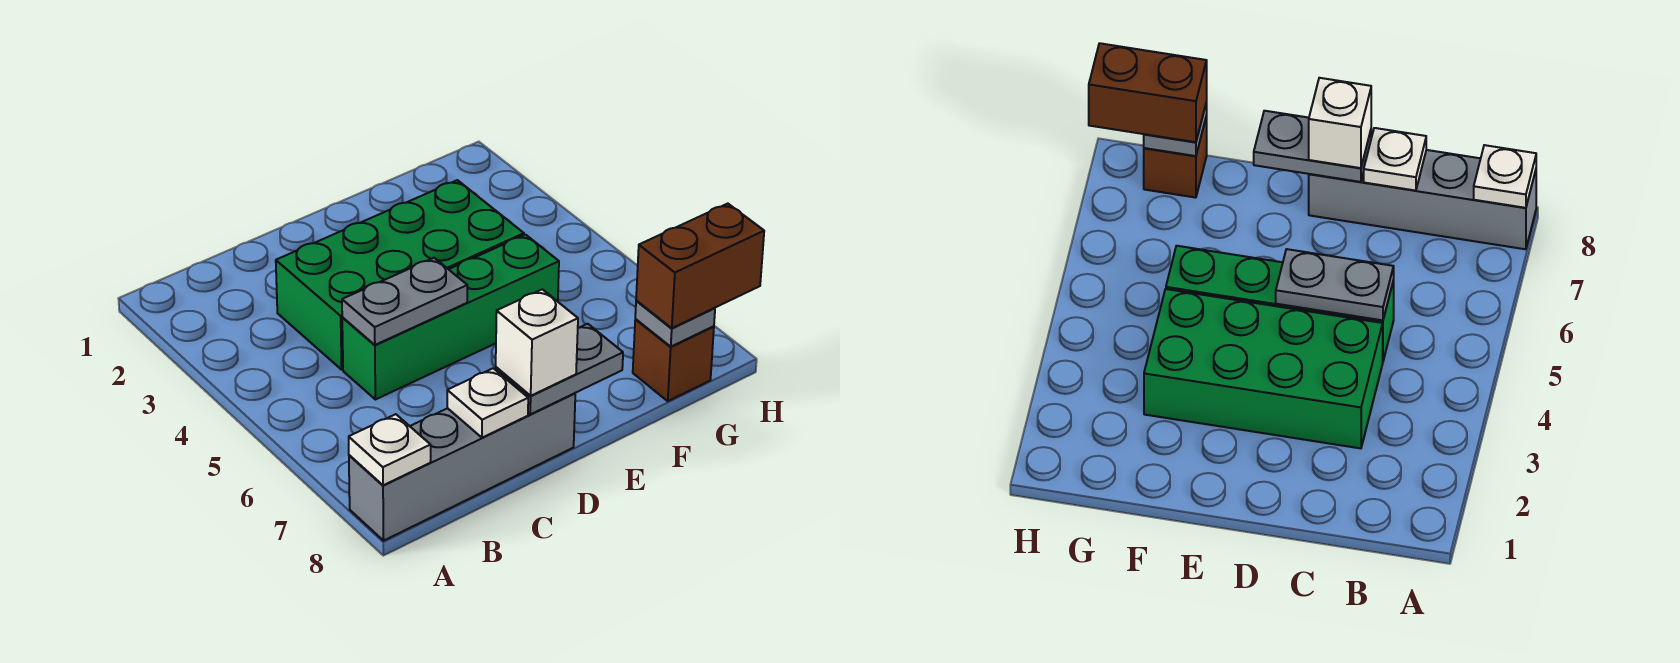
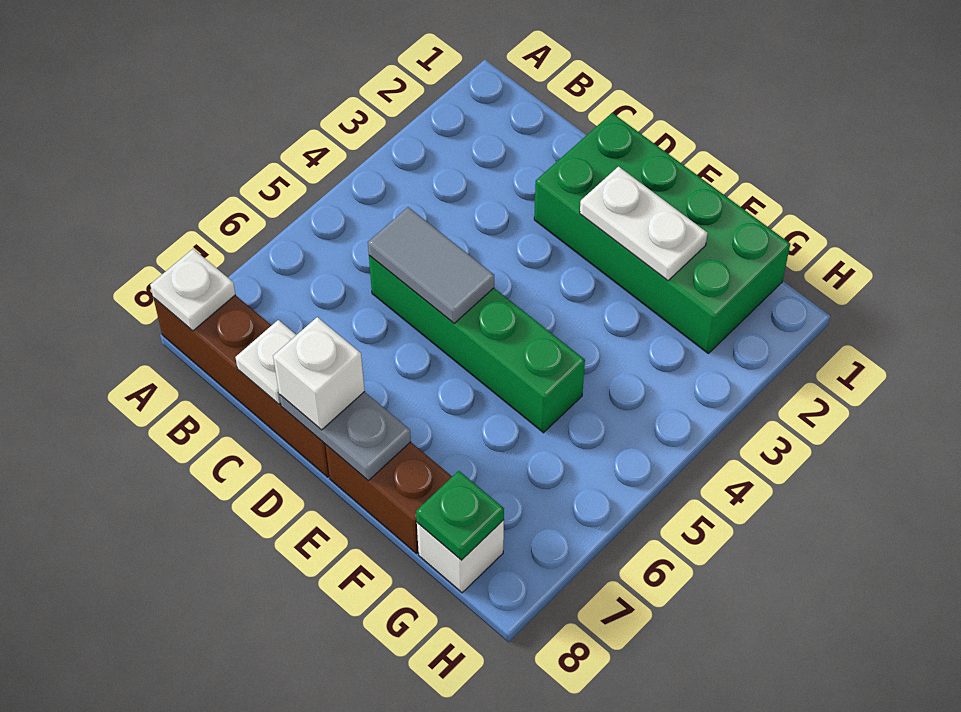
grey 1x4 brick [349,393,575,541] -> brown 1x4 brick [154,295,329,477]
green 2x4 brick [276,180,524,370] -> green 2x4 brick moved to [534,113,790,353]
grey 1x2 plate [342,258,467,345] -> grey 1x2 tile [368,207,494,323]
none -> white 1x2 plate [580,167,707,281]
brown 1x1 brick [633,319,714,401] -> white 1x1 brick [417,520,504,593]
grey 1x1 plate [635,301,715,347] -> green 1x1 plate [416,471,504,560]
brown 1x2 brick [636,204,764,328] -> brown 1x2 brick moved to [326,442,452,553]

